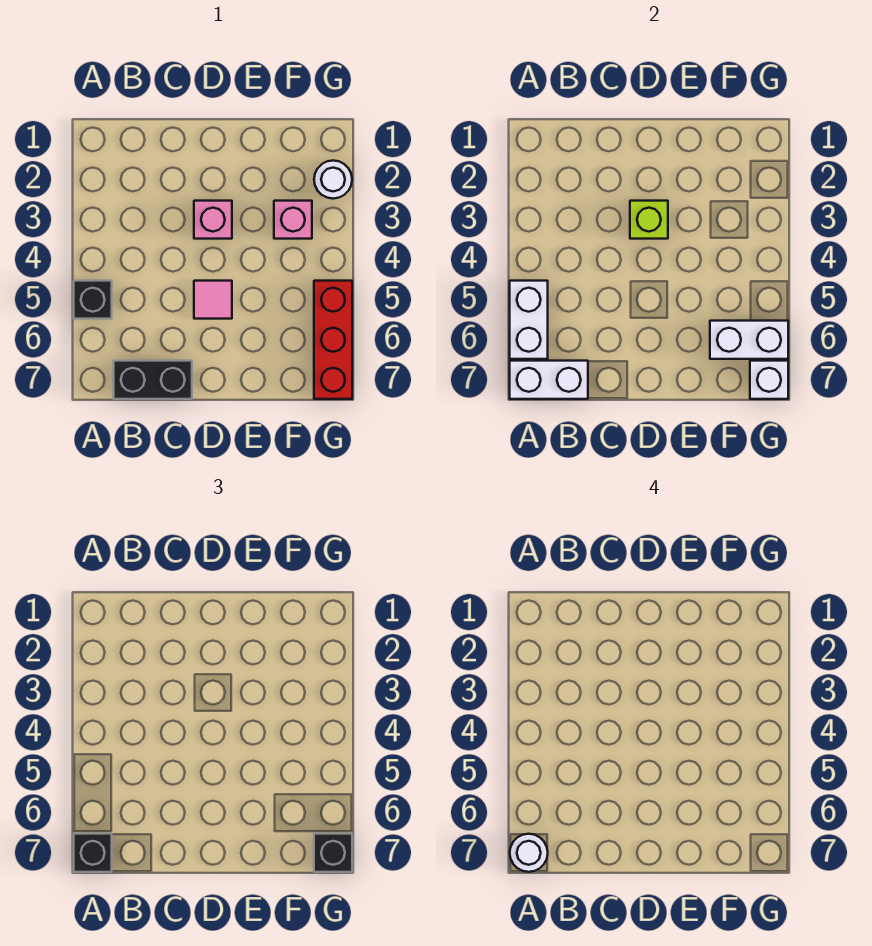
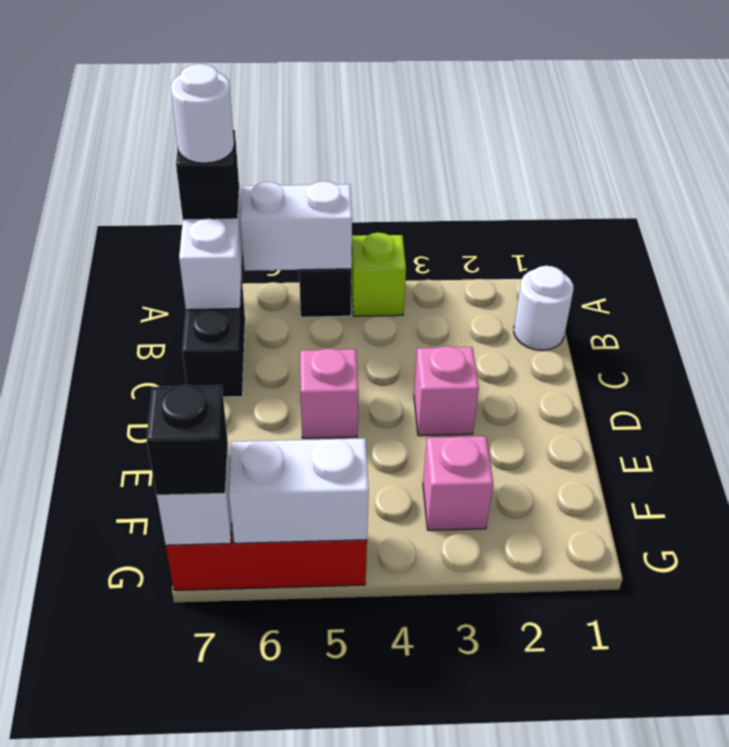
lime 1x1 brick [630,201,668,239] -> lime 1x1 brick moved to [351,233,406,316]
pink 1x1 tile [194,281,232,319] -> pink 1x1 brick [300,349,358,438]
white 1x2 brick [710,321,788,359] -> white 1x2 brick turned to [229,438,369,543]
white 1x1 round brick [314,161,352,199] -> white 1x1 round brick moved to [514,266,573,350]

